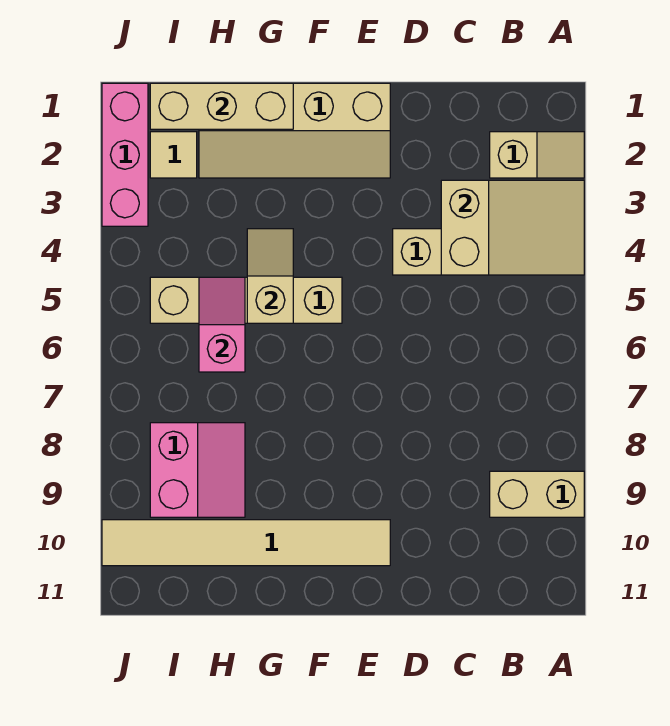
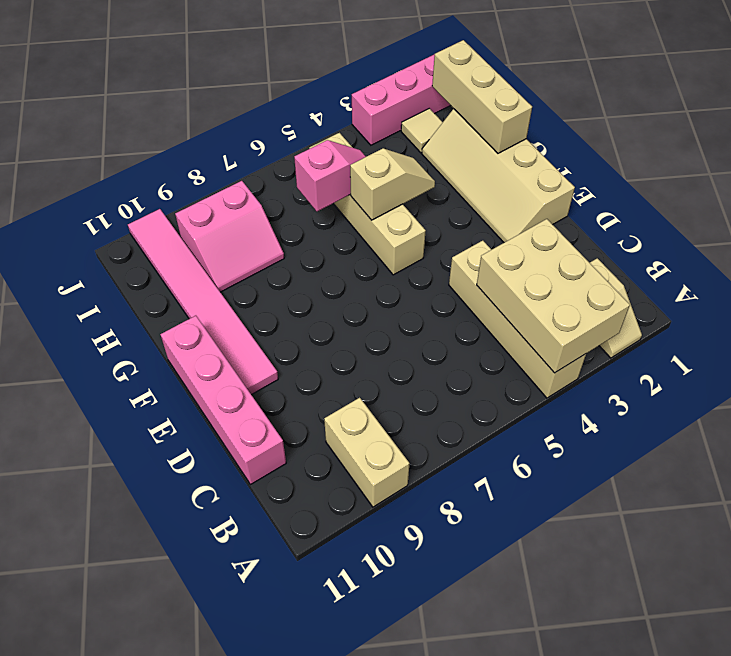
tan 2x3 slope [441,180,584,275] -> tan 2x3 brick [477,219,630,373]
none -> pink 1x4 brick [160,316,286,485]
tan 1x6 tile [102,520,390,566] -> pink 1x6 tile [128,209,278,395]

